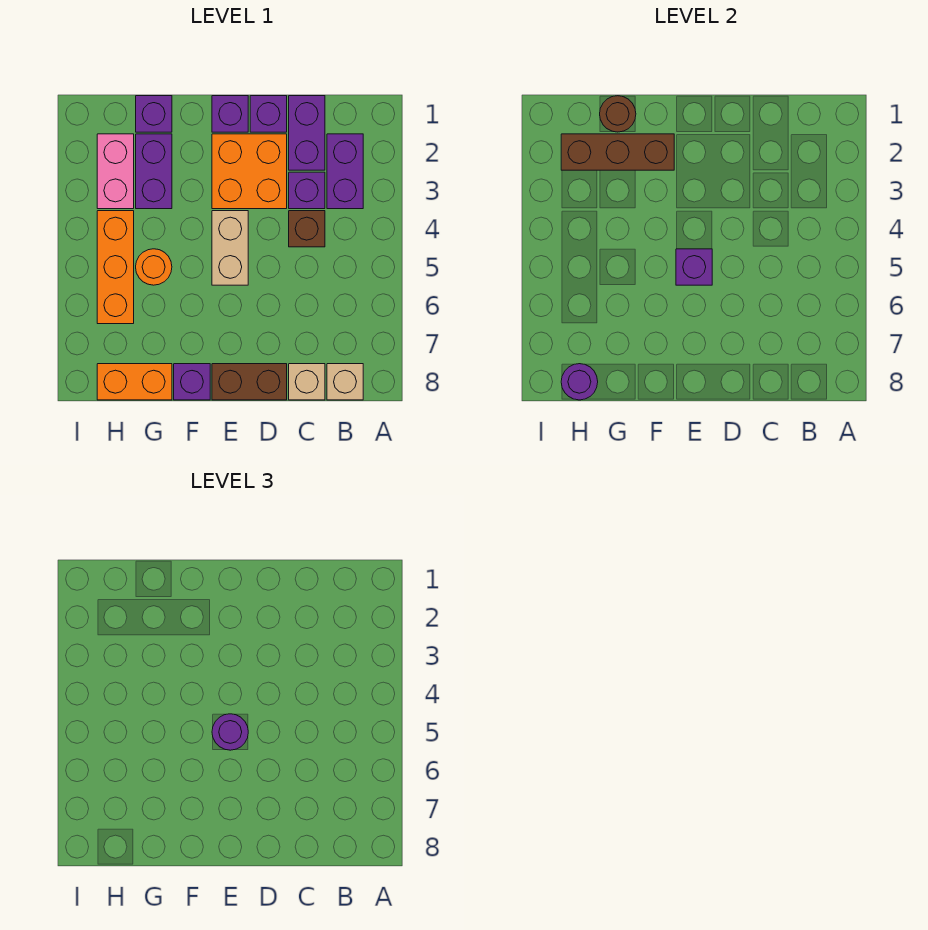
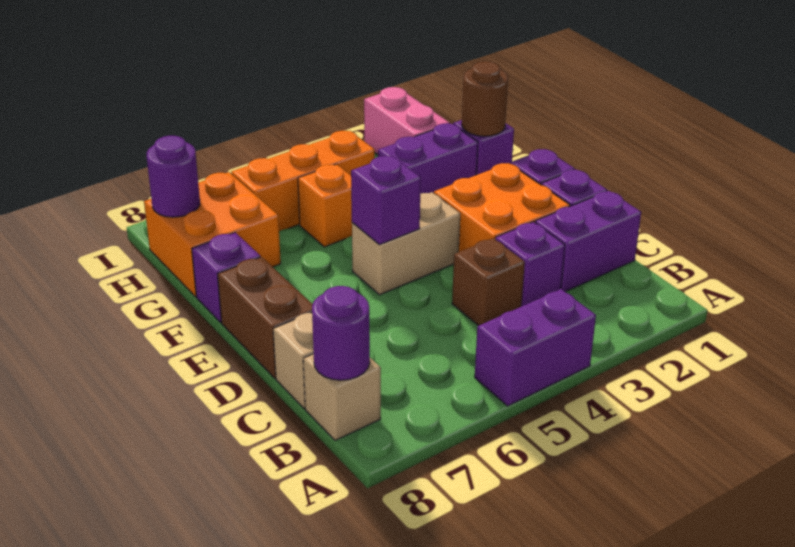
purple 1x2 brick [327,134,363,209] -> purple 1x2 brick moved to [475,289,596,406]
purple 1x1 round brick [212,714,248,750] -> purple 1x1 round brick moved to [312,286,370,380]
brown 1x3 brick [561,134,674,170] -> none
orange 1x1 round brick [136,249,172,285] -> orange 1x1 brick [298,164,352,247]
orange 1x2 brick [97,364,172,400] -> orange 2x2 brick [144,172,281,297]
pink 1x2 brick [97,134,134,209] -> pink 1x2 brick turned to [364,87,450,154]

